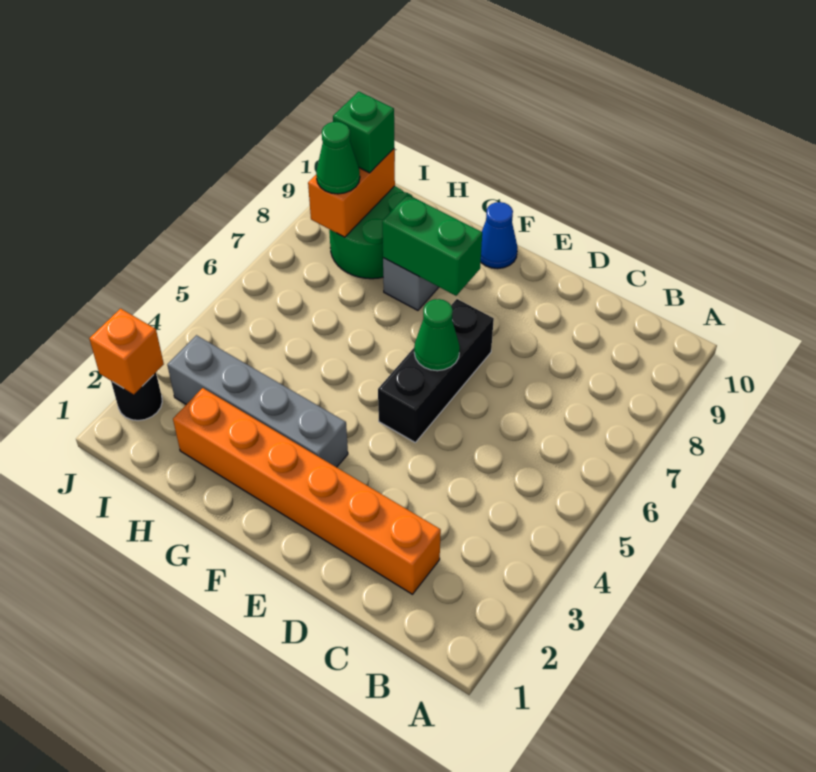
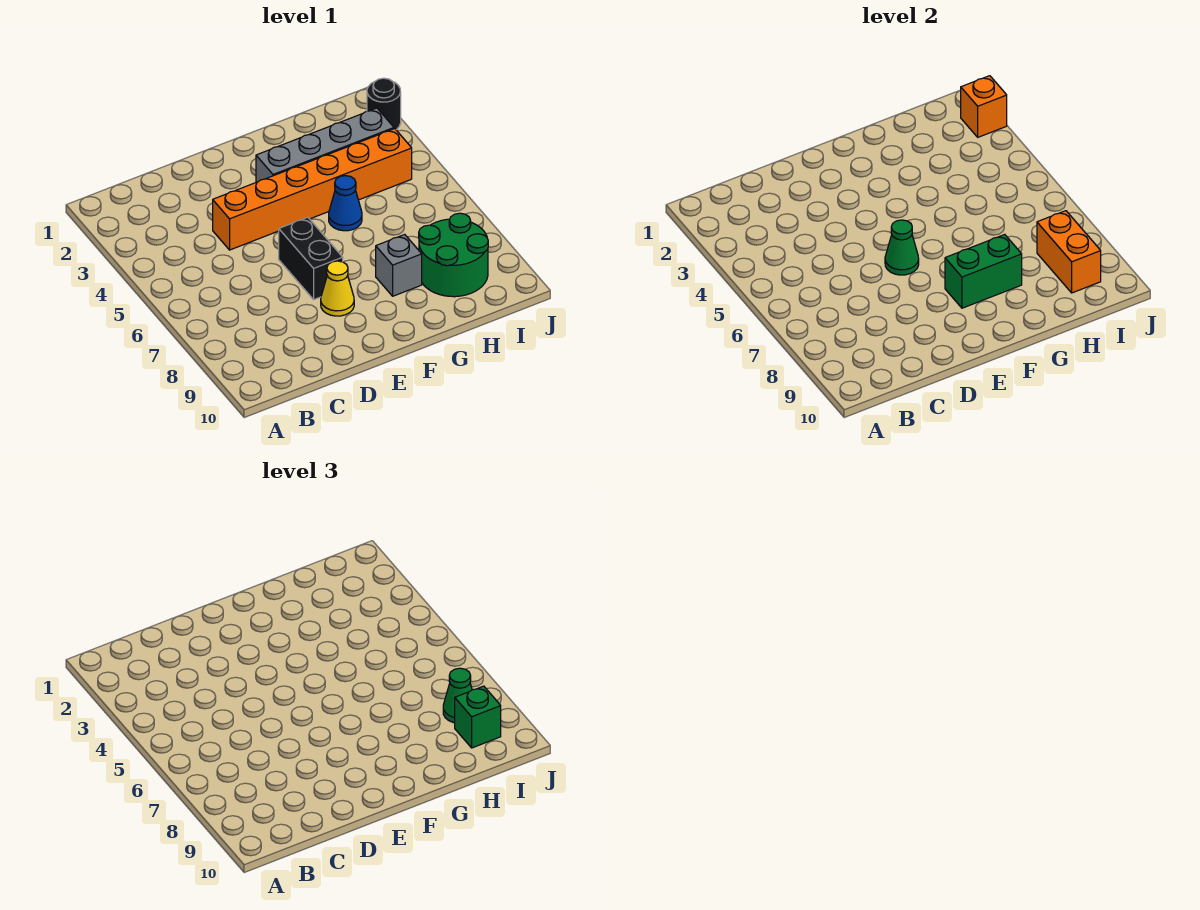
orange 1x6 brick [173,388,441,594] -> orange 1x6 brick moved to [213,129,412,250]
black 1x3 brick [378,299,494,442] -> black 1x2 brick [279,217,343,299]
none -> yellow 1x1 cone [321,261,354,316]
blue 1x1 cone [481,202,518,269] -> blue 1x1 cone moved to [329,176,362,231]

